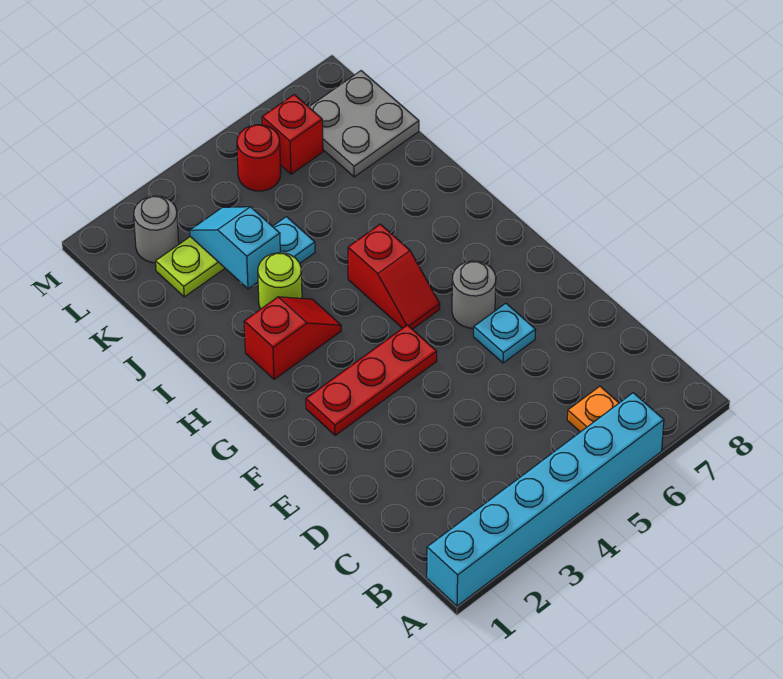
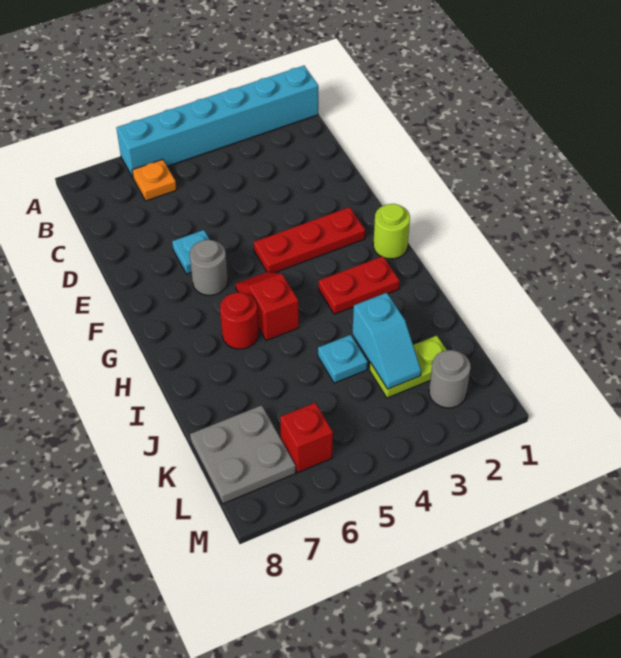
red 1x2 slope [244,297,341,379] -> red 1x2 plate [319,256,400,314]
lime 1x1 round brick [258,253,302,309] -> lime 1x1 round brick moved to [373,204,410,259]
red 1x1 round brick [237,125,281,191] -> red 1x1 round brick moved to [220,292,258,349]

